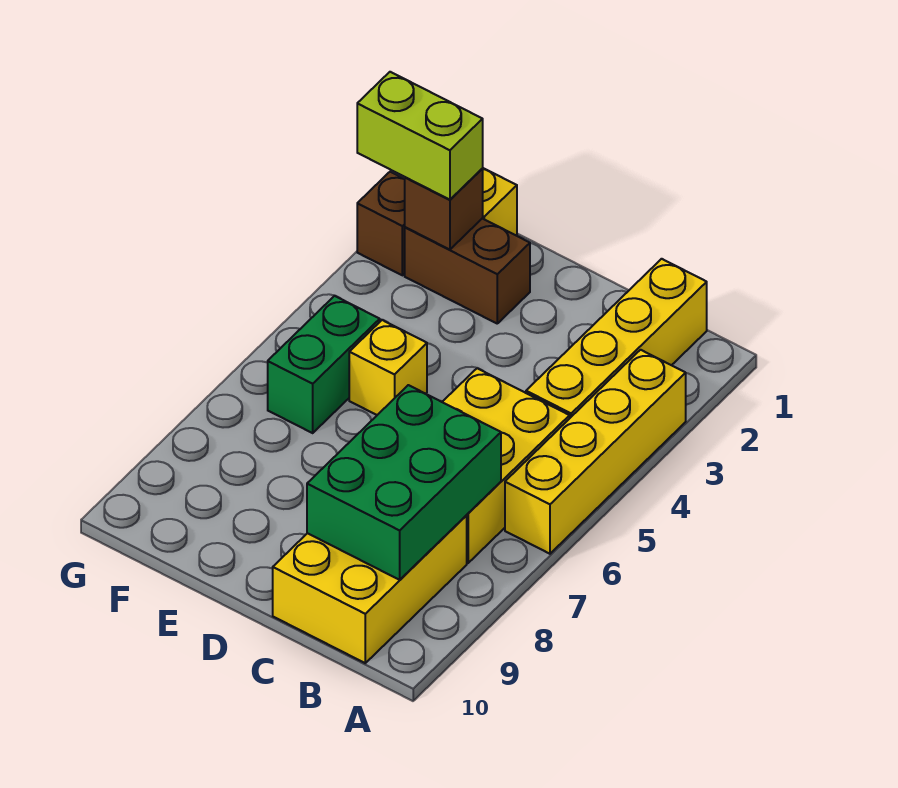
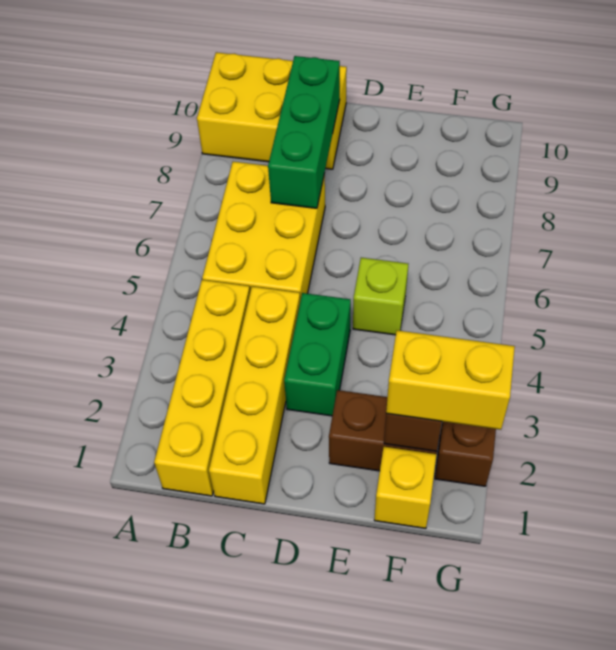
yellow 1x4 brick [505,350,686,554] -> yellow 1x4 brick moved to [209,286,300,504]
green 2x3 brick [307,385,501,580] -> green 1x3 brick [268,56,340,208]
yellow 2x3 brick [273,516,467,663] -> yellow 2x3 brick turned to [197,52,347,169]
yellow 1x1 brick [349,320,427,415] -> lime 1x1 brick [353,258,408,335]
lime 1x2 brick [357,72,483,200] -> yellow 1x2 brick [386,330,515,430]
green 1x2 brick [268,296,380,433] -> green 1x2 brick moved to [284,293,351,416]

